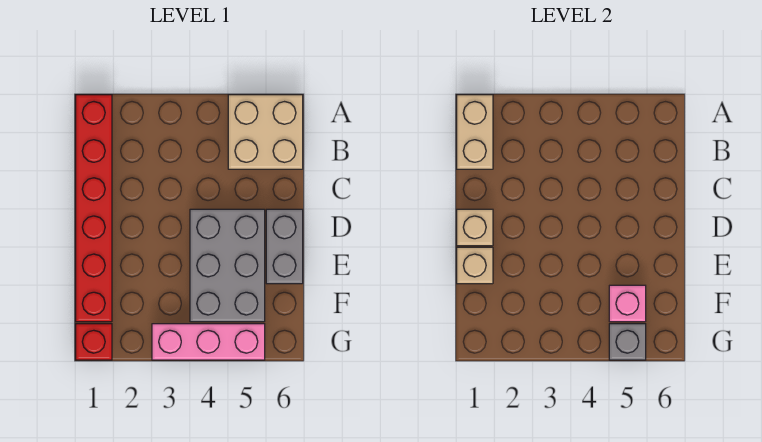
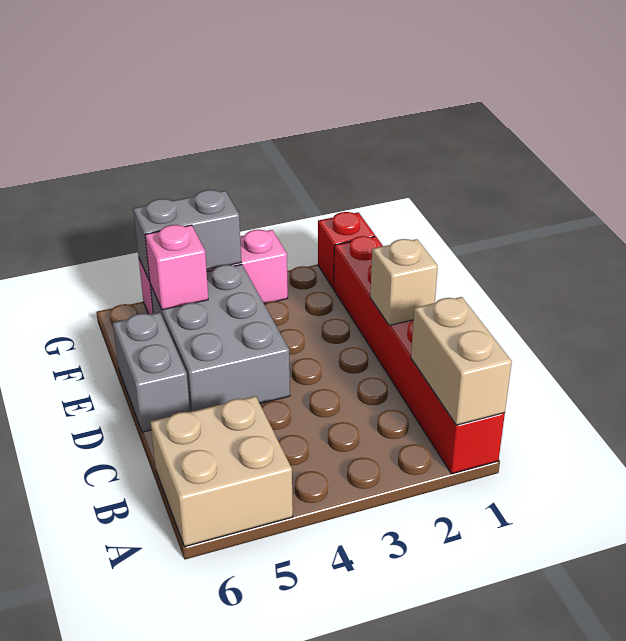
tan 1x1 brick [457,247,493,284] -> none
grey 1x1 brick [609,324,646,360] -> grey 1x2 brick [133,190,241,281]

